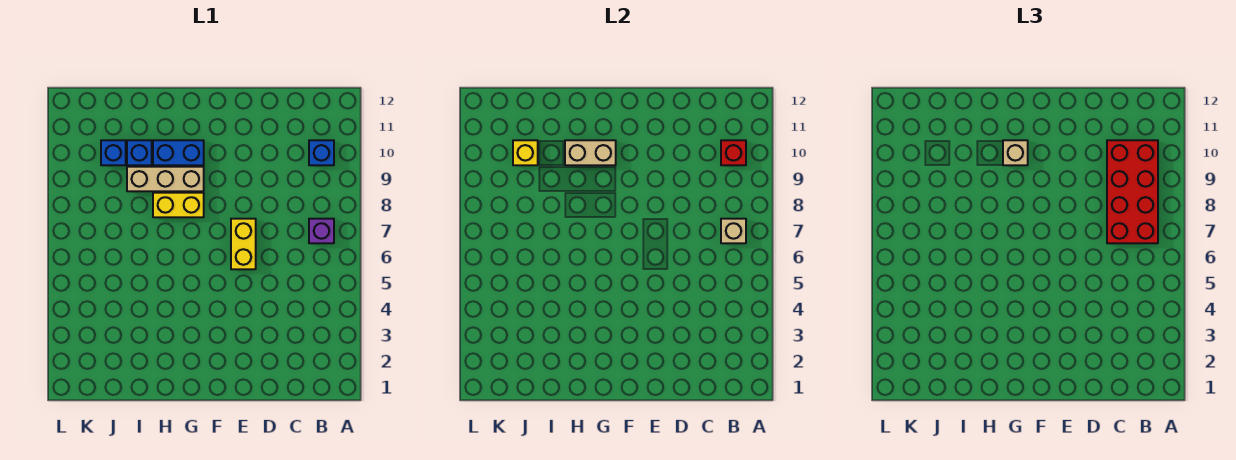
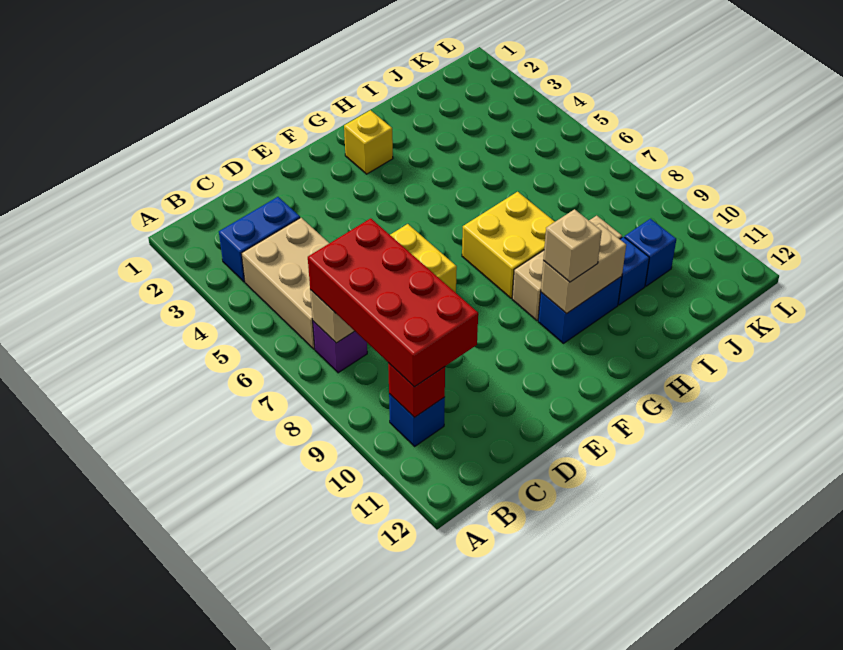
none -> blue 1x2 brick [219,197,300,282]
none -> tan 2x3 brick [241,218,329,349]
yellow 1x2 brick [153,193,204,217] -> yellow 2x2 brick [462,192,555,298]
yellow 1x1 brick [513,140,538,165] -> yellow 1x1 brick moved to [344,110,393,174]

